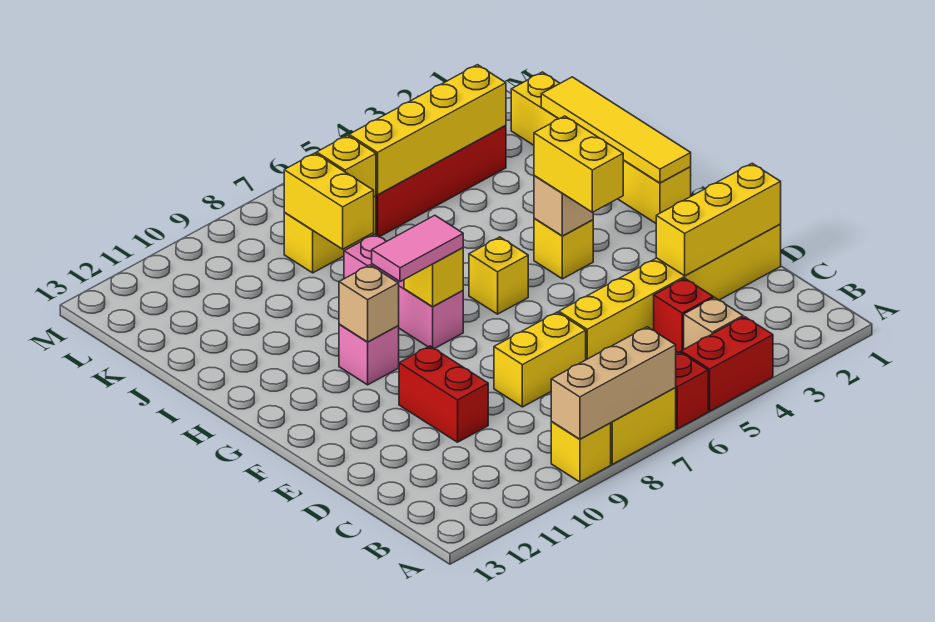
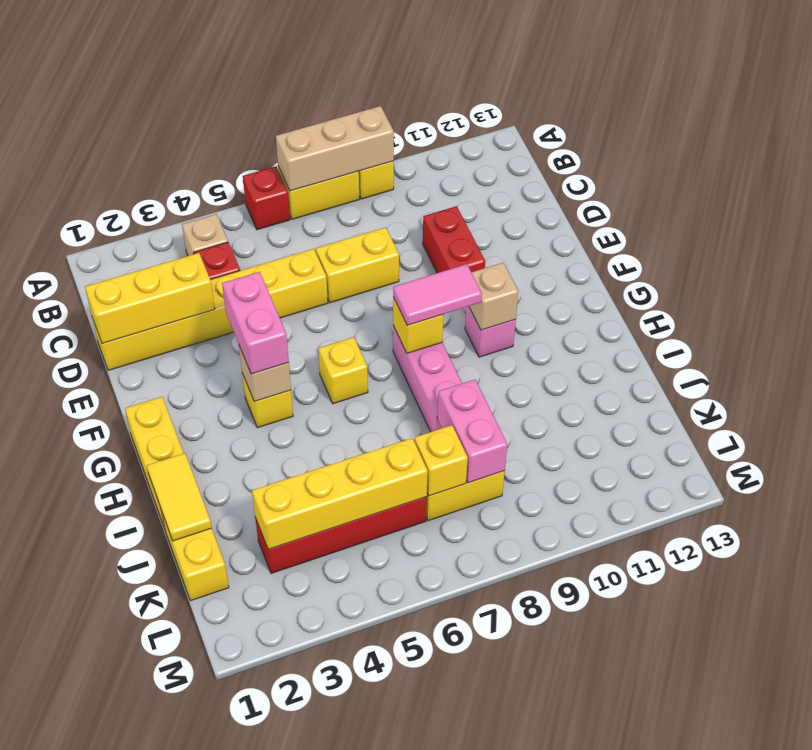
red 1x2 brick [681,317,773,411] -> none
yellow 1x2 brick [534,116,623,212] -> pink 1x2 brick [222,272,289,374]
yellow 1x4 tile [541,77,691,183] -> yellow 1x2 tile [147,453,212,541]
yellow 1x2 brick [284,153,374,249] -> pink 1x2 brick [437,380,507,483]

